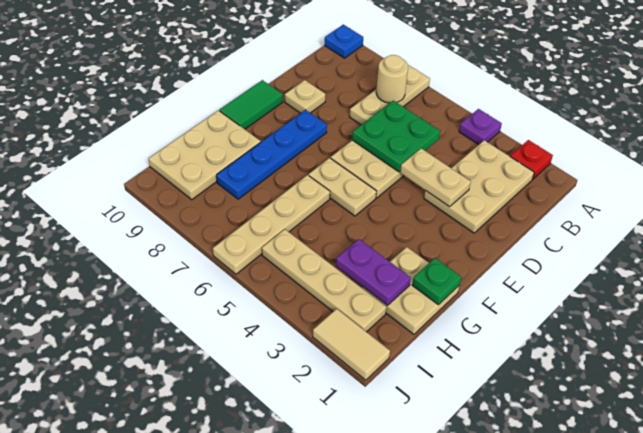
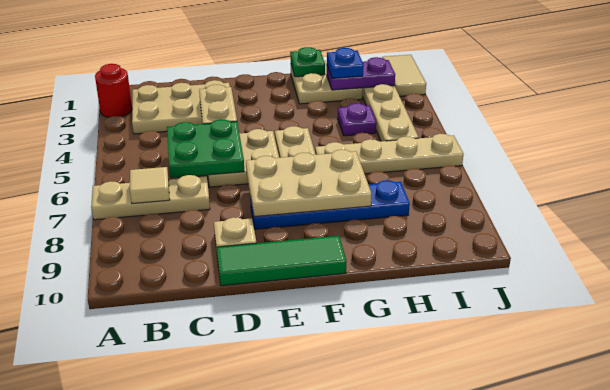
red 1x1 plate [510,140,553,179] -> red 1x1 round brick [95,64,132,117]
purple 1x1 plate [459,109,502,145] -> purple 1x1 plate moved to [338,103,376,136]
blue 1x1 plate [325,24,363,58] -> blue 1x1 plate moved to [327,48,364,78]
tan 1x1 round brick [376,55,408,103] -> tan 1x1 tile [130,167,170,204]
green 1x2 tile [219,80,283,129] -> green 1x3 tile [217,236,346,286]
tan 2x3 plate [149,110,261,200] -> tan 2x3 plate moved to [246,150,372,217]
purple 1x2 plate [336,239,411,306] -> purple 1x2 plate turned to [327,57,395,90]

